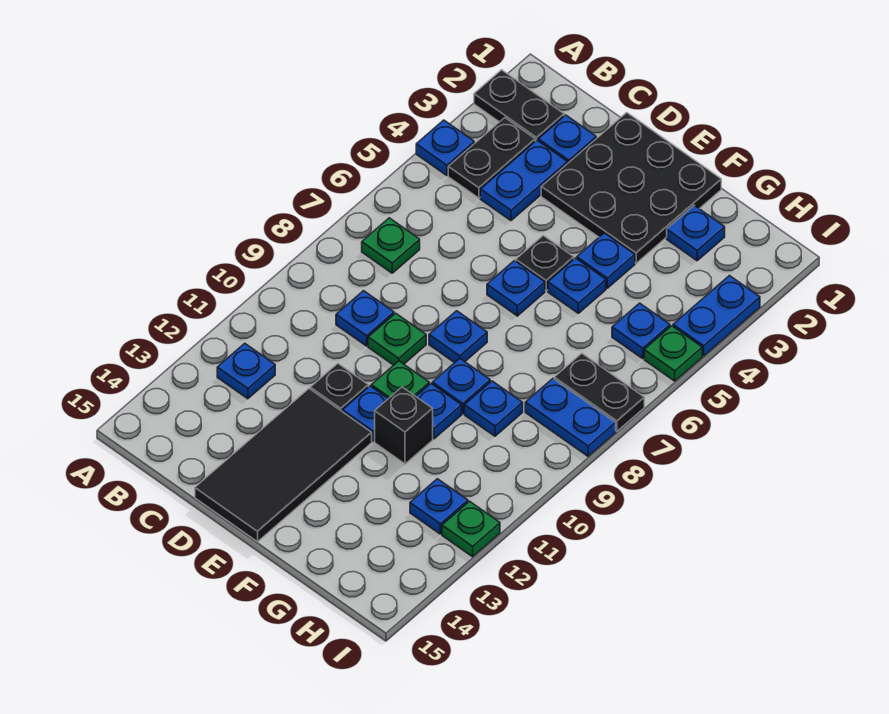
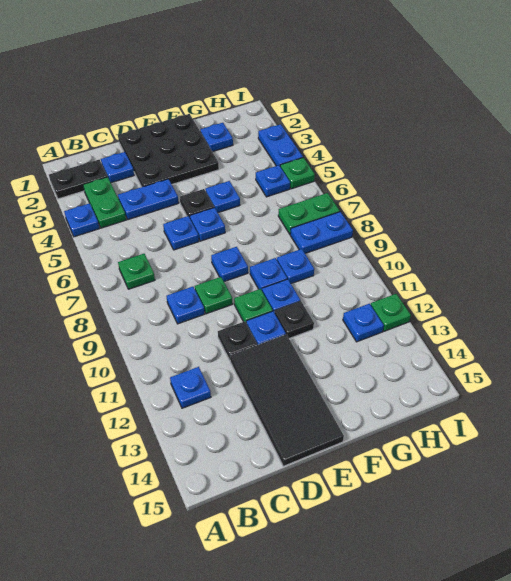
black 1x2 plate [448,118,535,198] -> green 1x2 plate [83,177,126,228]
blue 1x2 plate [480,140,567,221] -> blue 1x2 plate turned to [118,179,179,220]
blue 1x1 plate [577,233,635,288] -> blue 1x1 plate moved to [163,216,199,250]
black 1x1 brick [375,387,433,464] -> black 1x1 plate [275,301,314,338]
black 1x2 plate [554,353,644,431] -> green 1x2 plate [278,193,340,234]

